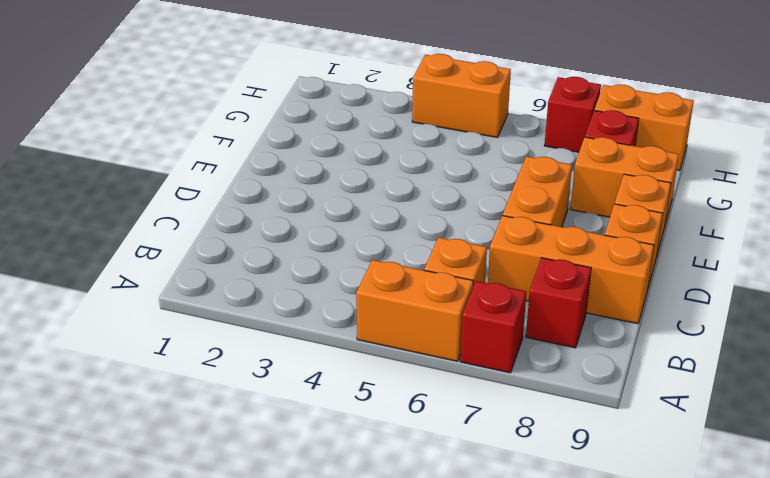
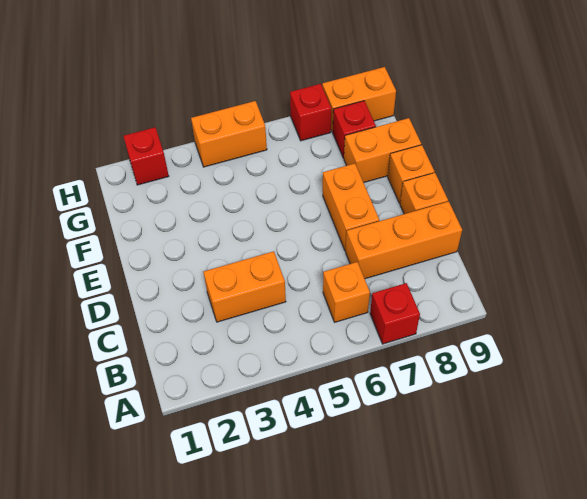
orange 1x2 brick [356,260,473,361] -> orange 1x2 brick moved to [203,251,286,322]
red 1x1 brick [526,258,591,348] -> red 1x1 brick moved to [124,127,169,185]

